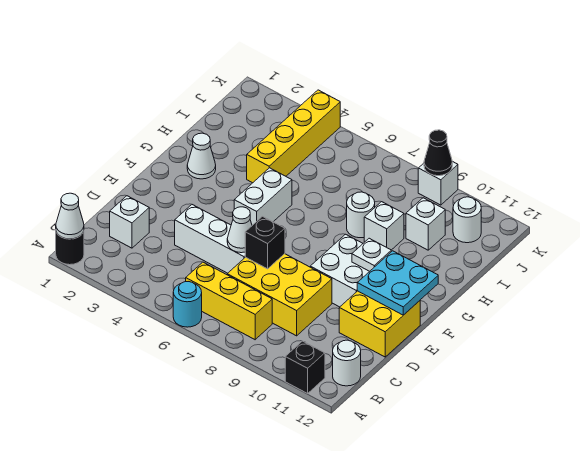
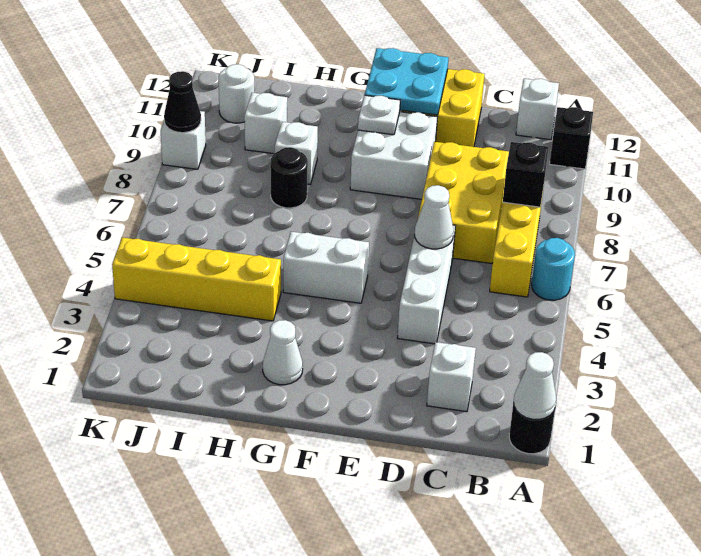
white 1x1 round brick [333,340,361,386] -> white 1x1 brick [516,79,559,140]
black 1x1 brick [245,216,285,269] -> black 1x1 brick moved to [503,142,549,207]
white 1x1 round brick [347,192,375,238] -> black 1x1 round brick [270,147,308,208]

